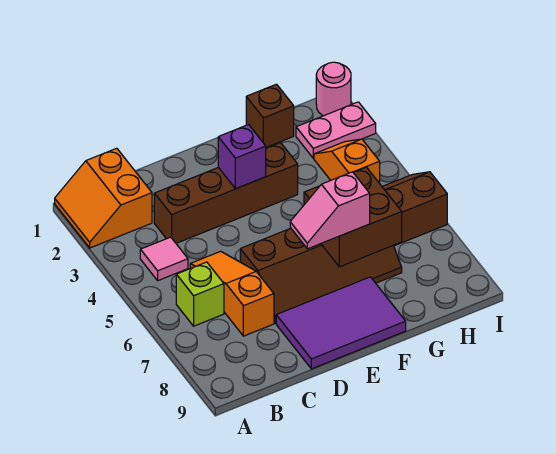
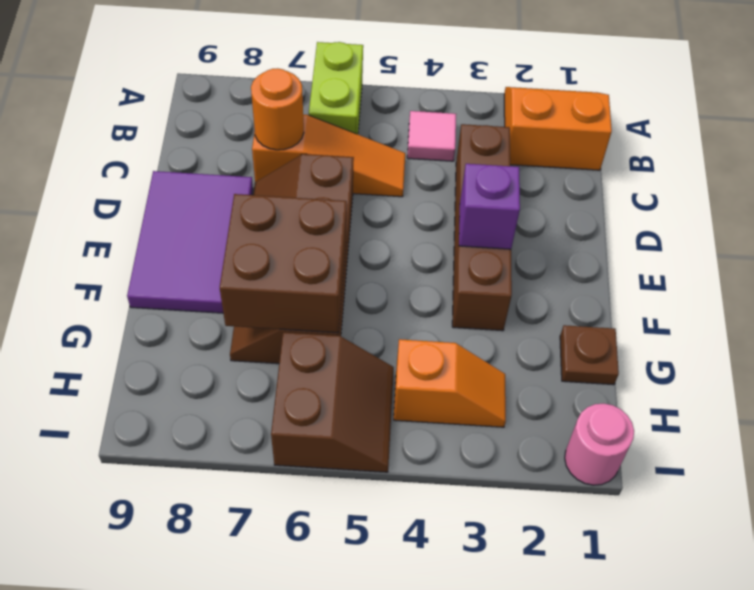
lime 1x1 brick [176,262,224,326] -> lime 1x2 brick [309,42,363,134]
none -> orange 1x1 round brick [251,68,304,150]
pink 1x2 slope [290,172,370,249] -> none
brown 1x1 brick [246,84,294,147] -> brown 1x1 plate [560,325,619,385]
pink 1x2 plate [296,102,376,158] -> none

